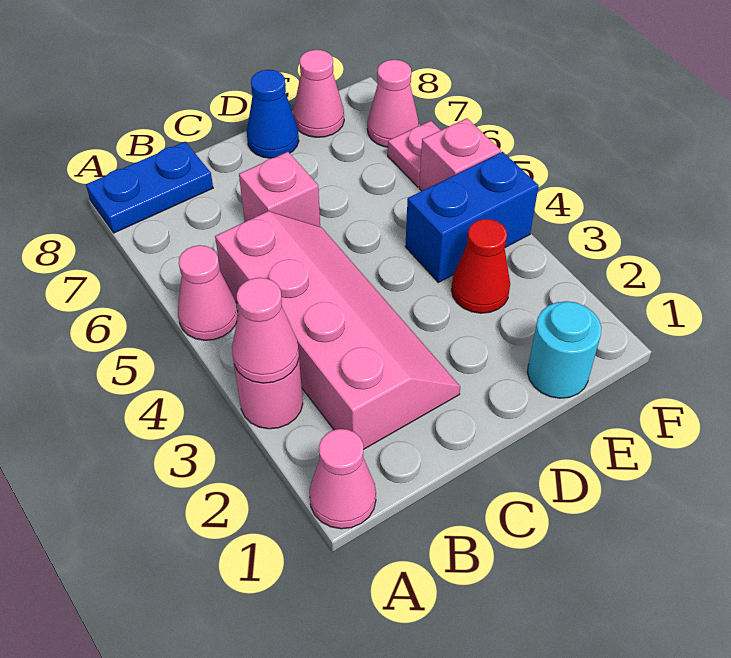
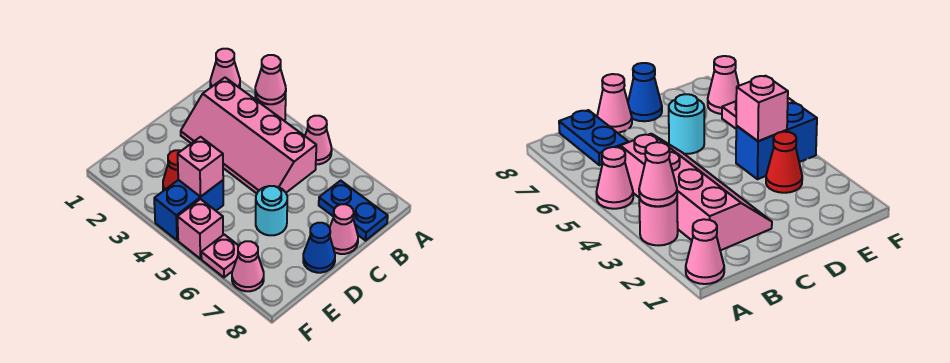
blue 1x2 plate [86,142,213,233] -> blue 1x2 plate turned to [319,180,388,241]
pink 1x1 brick [239,152,320,227] -> pink 1x1 brick moved to [178,137,223,197]
cyan 1x1 round brick [527,301,601,398] -> cyan 1x1 round brick moved to [256,186,287,235]
pink 1x1 cone [293,50,344,137] -> pink 1x1 cone moved to [330,204,358,254]

